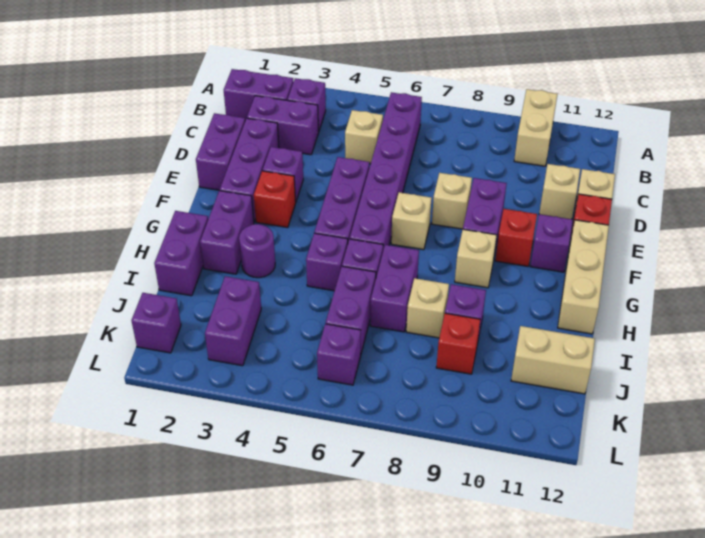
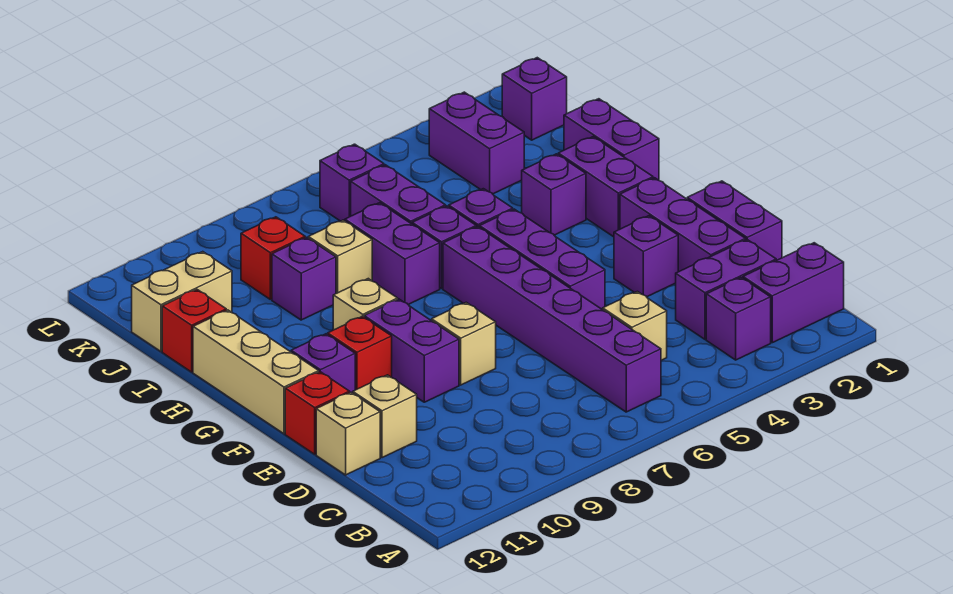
tan 1x2 brick [514,89,557,166] -> none
red 1x1 brick [254,171,296,228] -> red 1x1 brick moved to [162,290,226,372]
tan 1x1 brick [391,192,432,250] -> none
purple 1x1 round brick [239,224,275,278] -> purple 1x1 brick [522,154,586,235]

